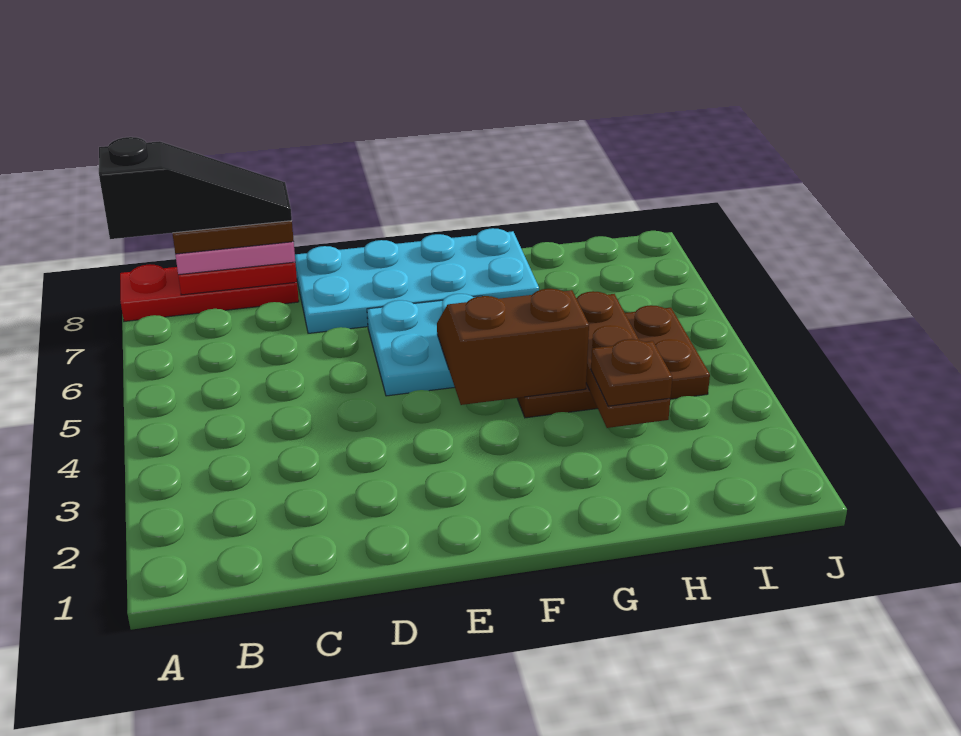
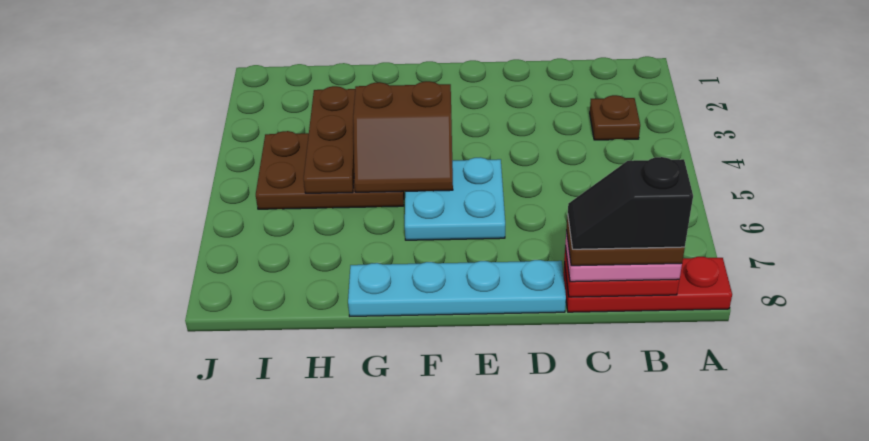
black 1x3 slope [99,137,292,239] -> black 1x2 slope [568,157,693,249]
cyan 2x4 plate [295,228,539,333] -> cyan 1x4 plate [348,260,566,316]
brown 1x1 plate [591,339,672,406] -> brown 1x1 plate moved to [590,95,640,140]

